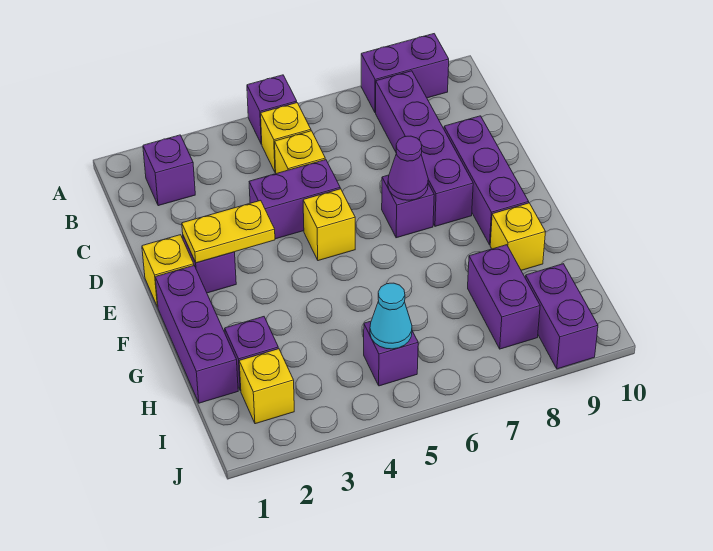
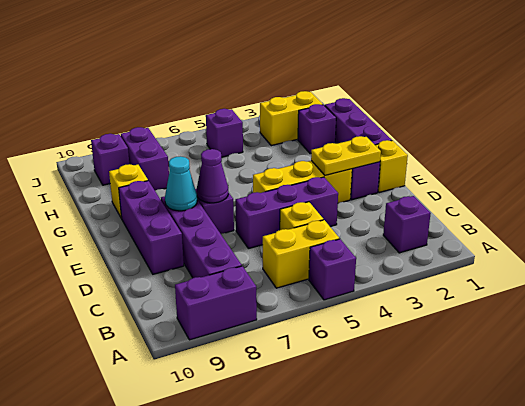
yellow 1x1 brick [261,103,311,173] -> yellow 1x2 brick [263,220,339,288]
purple 1x2 brick [249,160,340,239] -> purple 1x3 brick [235,177,338,249]
yellow 1x1 brick [303,189,355,261] -> yellow 1x3 brick [253,161,352,203]
yellow 1x1 brick [239,349,294,424] -> yellow 1x2 brick [260,91,323,146]
cyan 1x1 cone [370,283,412,349] -> cyan 1x1 cone moved to [165,156,197,211]
purple 1x2 brick [525,264,598,369] -> purple 1x1 brick [91,134,129,185]

